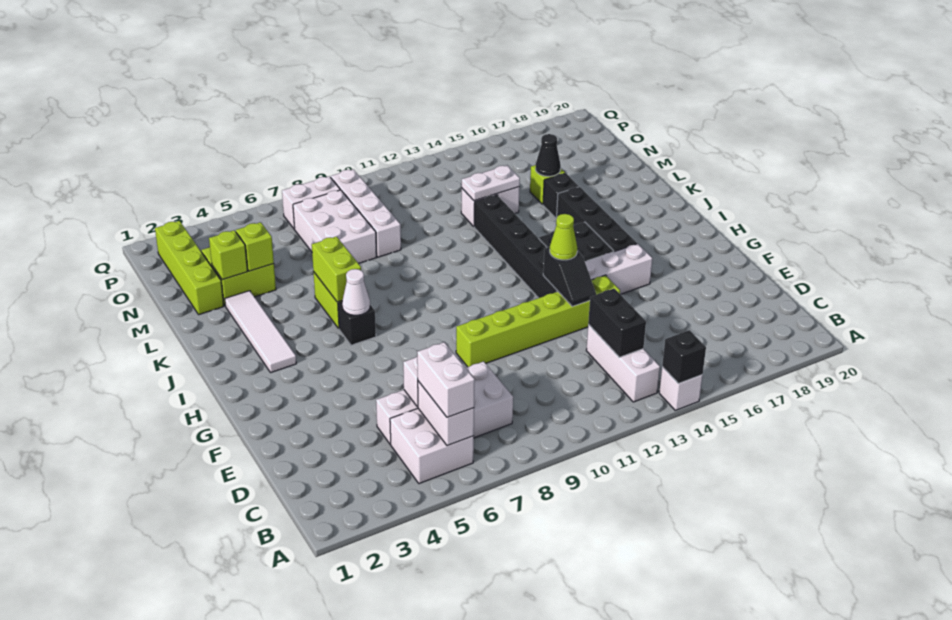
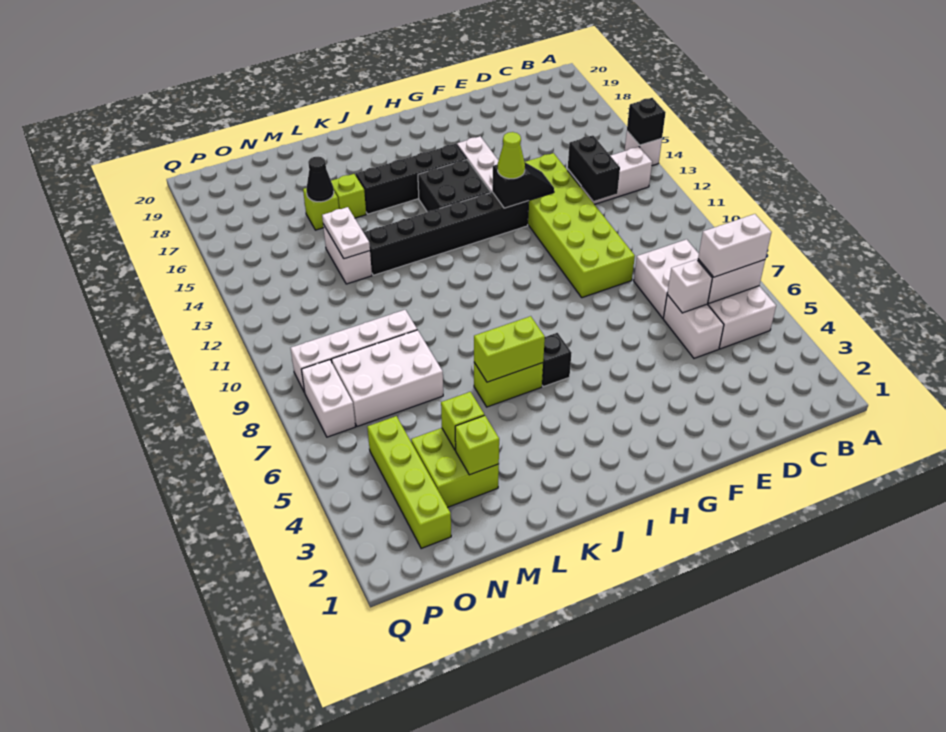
black 1x2 brick [588,289,646,357] -> black 1x2 brick turned to [568,135,620,201]
lime 1x6 brick [456,275,620,367] -> lime 2x6 brick [526,153,635,298]
white 1x4 tile [225,291,296,373] -> none
white 1x1 cone [342,269,370,315] -> none
black 1x1 brick [543,173,579,218] -> lime 1x1 brick [331,174,366,218]
lime 1x4 brick [155,221,224,315] -> lime 1x4 brick turned to [367,416,451,548]

